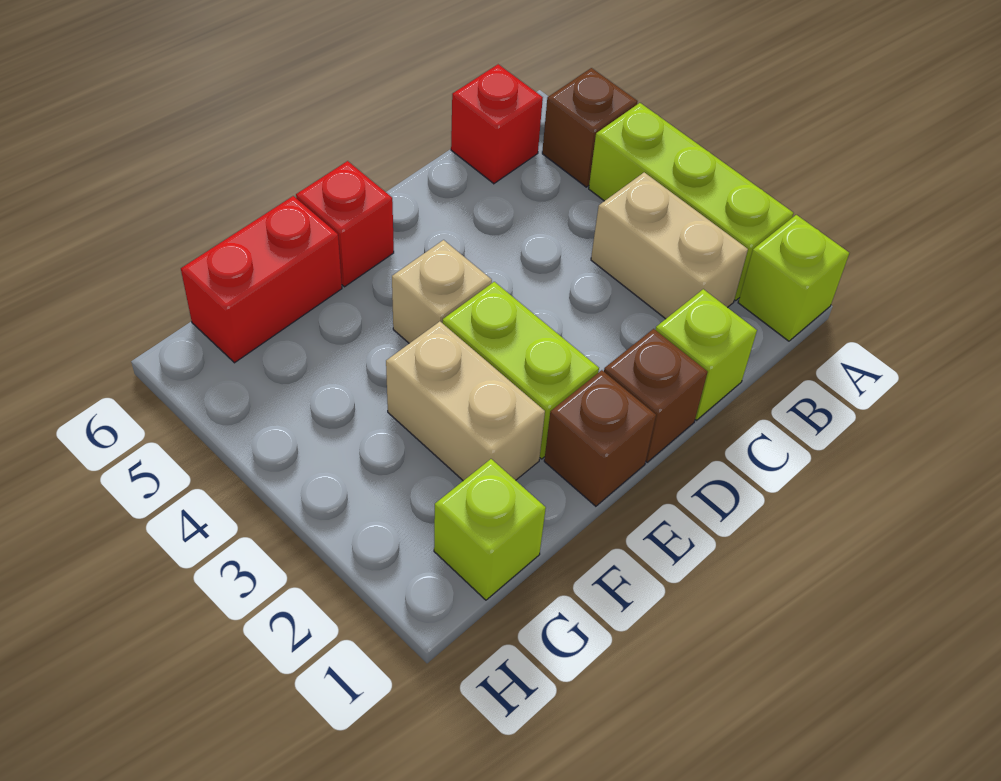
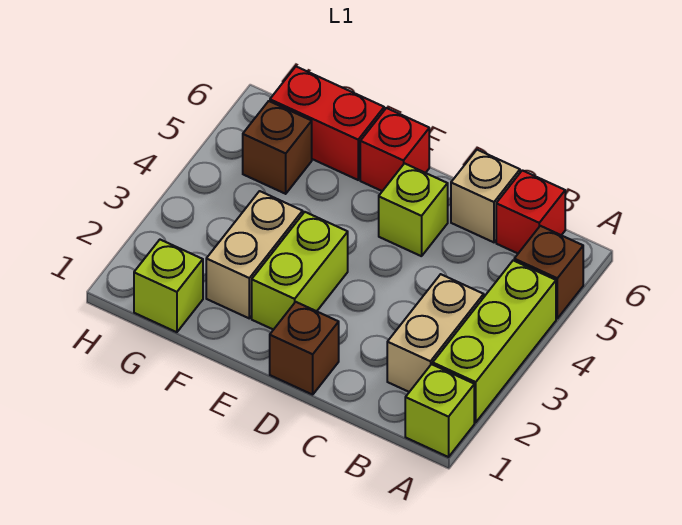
lime 1x1 brick [655,289,757,420] -> lime 1x1 brick moved to [379,163,448,256]
brown 1x1 brick [544,370,656,506] -> brown 1x1 brick moved to [243,101,312,194]
tan 1x1 brick [392,240,492,343] -> tan 1x1 brick moved to [451,150,520,242]

